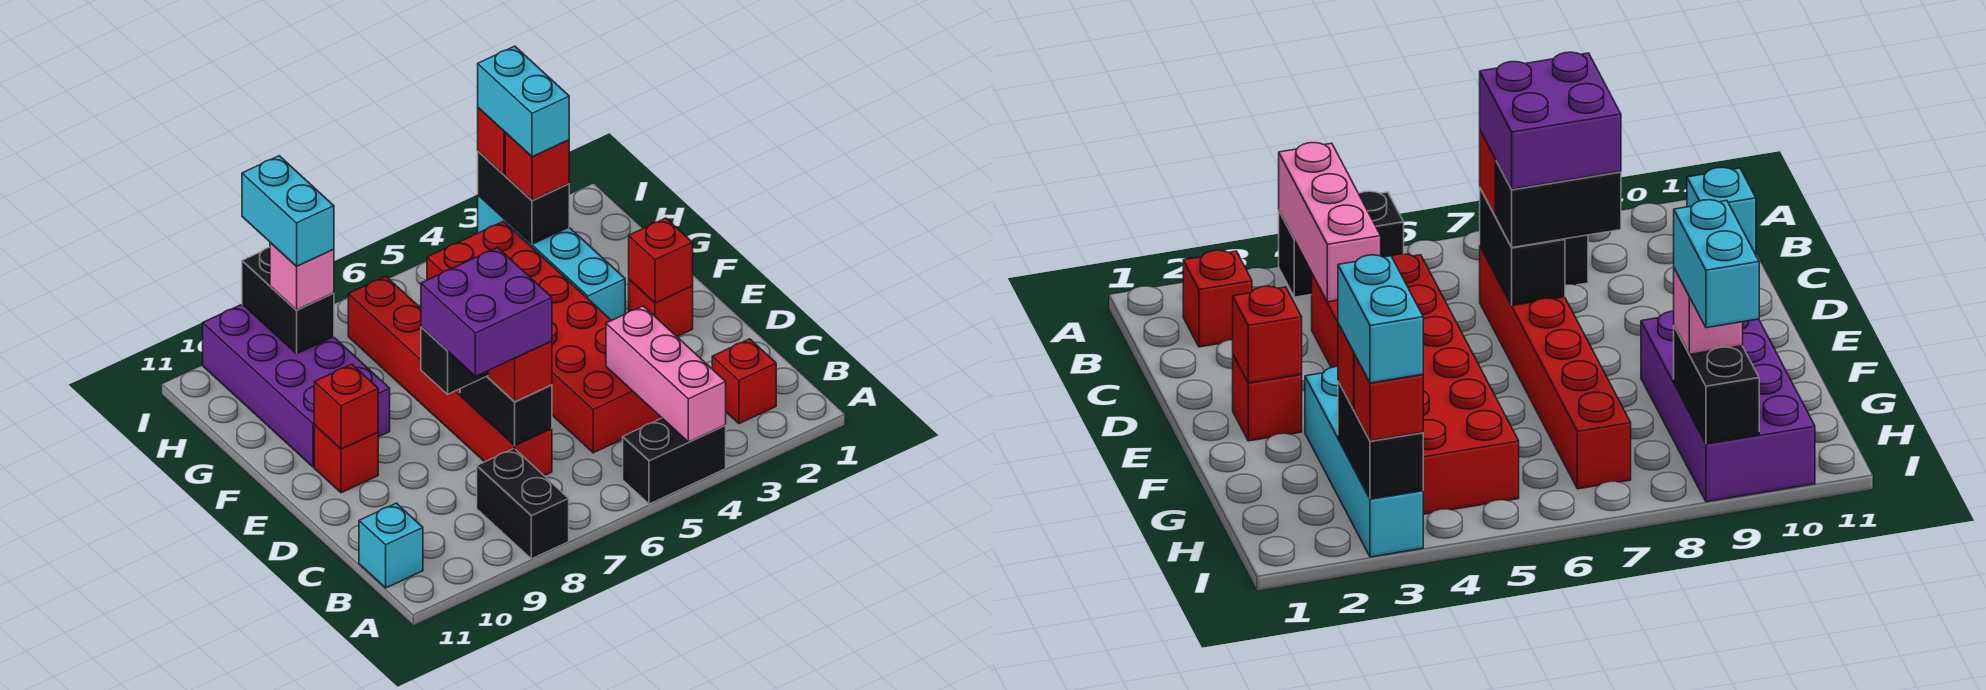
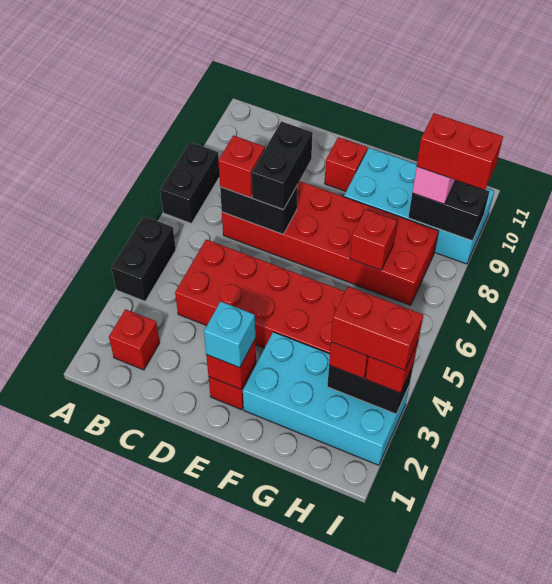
pink 1x3 brick [606,306,726,442] -> none
black 1x2 brick [477,449,569,559] -> black 1x2 brick turned to [160,142,219,224]
cyan 1x1 brick [359,503,423,588] -> cyan 1x1 brick moved to [204,301,255,368]
red 1x6 brick [348,276,552,476] -> red 2x6 brick [222,181,439,305]
purple 2x2 brick [421,248,552,376] -> none
red 1x1 brick [314,364,378,449] -> red 1x1 brick moved to [350,209,397,270]
cyan 1x4 brick [478,195,625,320] -> cyan 2x4 brick [243,332,409,465]
purple 2x4 brick [203,304,390,467] -> cyan 2x4 brick [344,148,494,264]
cyan 1x2 brick [478,46,569,157] -> red 1x2 brick [331,287,423,370]
cyan 1x2 brick [242,156,334,266] -> red 1x2 brick [417,113,503,190]

